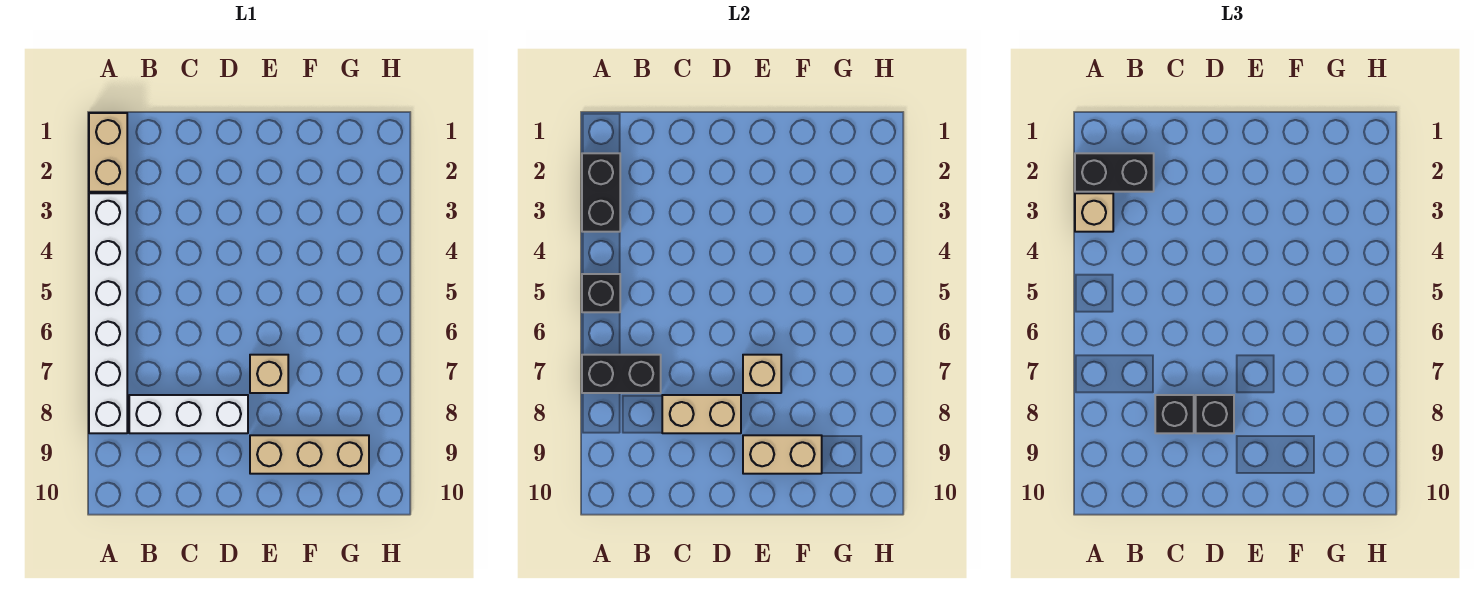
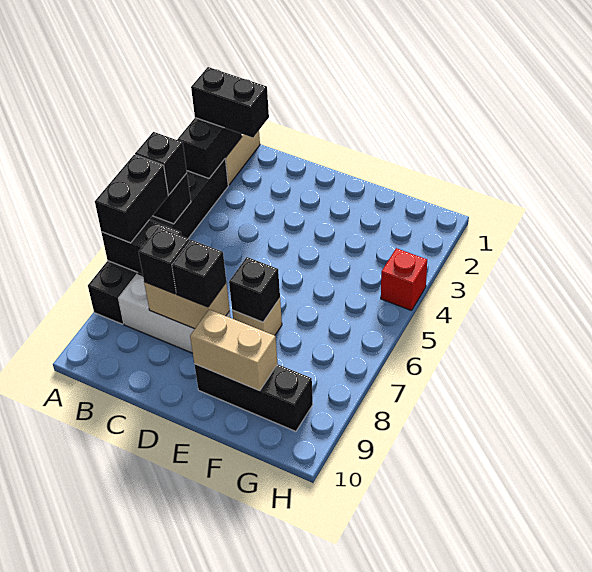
white 1x6 brick [89,193,127,433] -> black 1x6 brick [88,159,228,324]
tan 1x1 brick [1075,193,1113,232] -> none
none -> black 1x1 brick [135,132,187,195]
none -> black 1x2 brick [95,155,168,243]
tan 1x1 brick [743,355,781,393] -> black 1x1 brick [229,257,280,322]
tan 1x3 brick [250,435,369,474] -> black 1x3 brick [194,364,313,431]
none -> red 1x1 brick [381,248,427,311]

